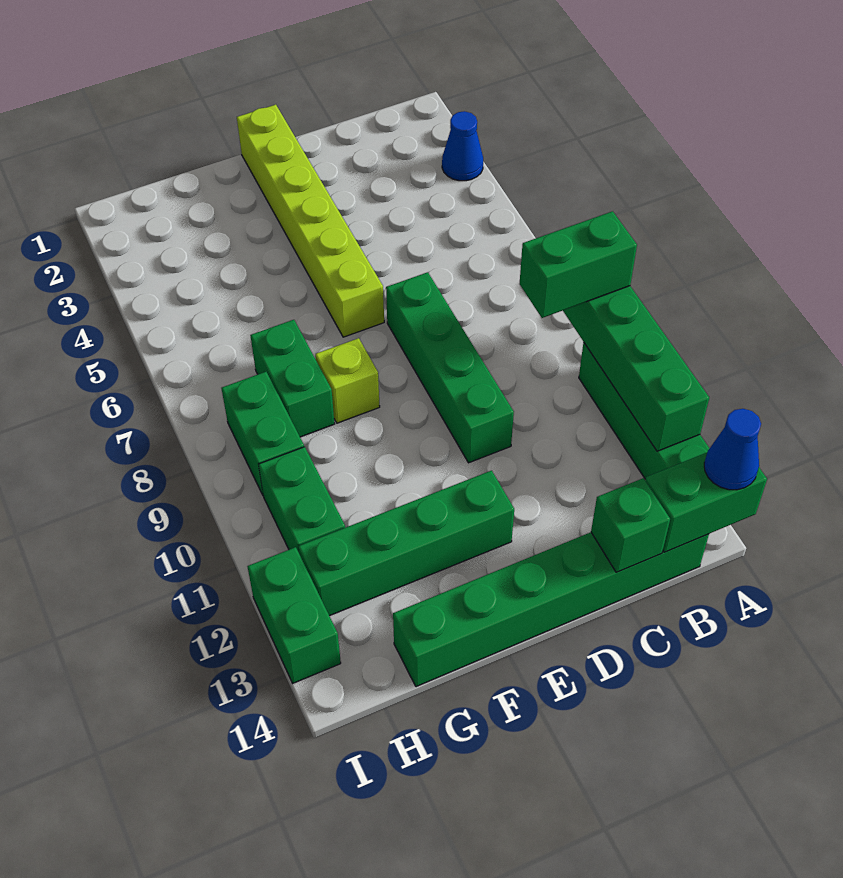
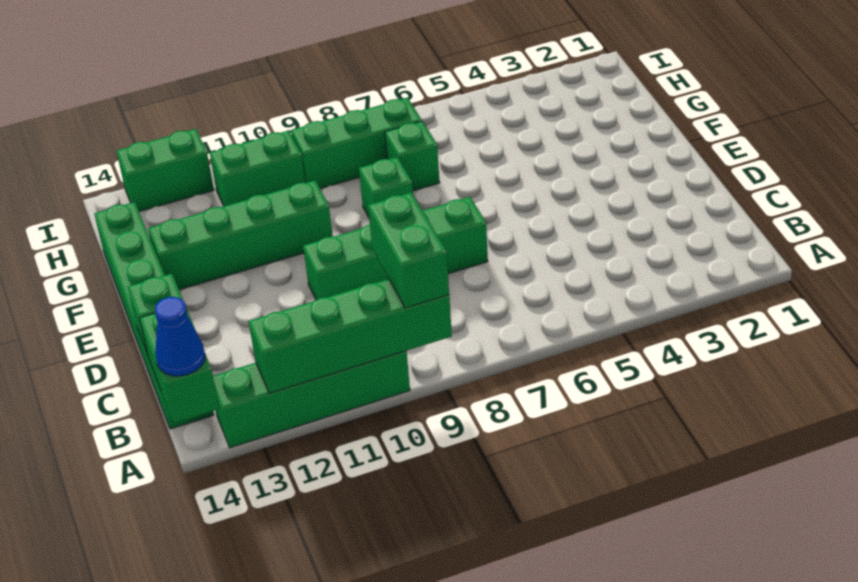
blue 1x1 cone [442,111,483,181] -> none
lime 1x6 brick [237,105,384,337] -> none
green 1x4 brick [298,471,514,616] -> green 1x4 brick turned to [148,181,333,290]
lime 1x1 brick [315,338,380,423] -> green 1x1 brick [359,157,413,217]
green 1x2 brick [250,320,334,437] -> green 1x1 brick [385,121,440,191]
green 1x2 brick [222,372,304,495] -> green 1x3 brick [291,98,422,189]

